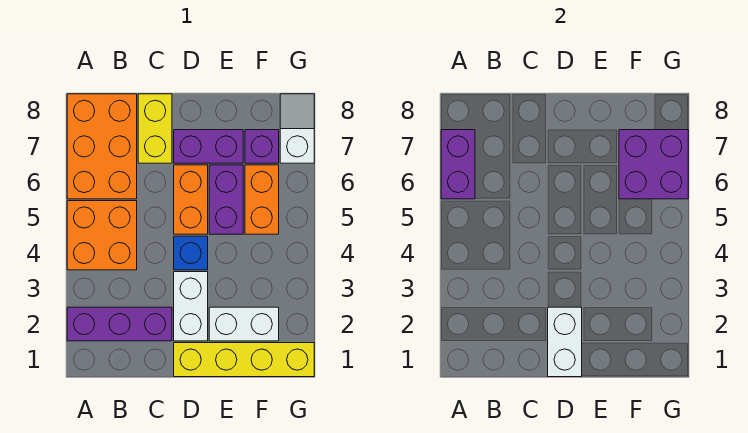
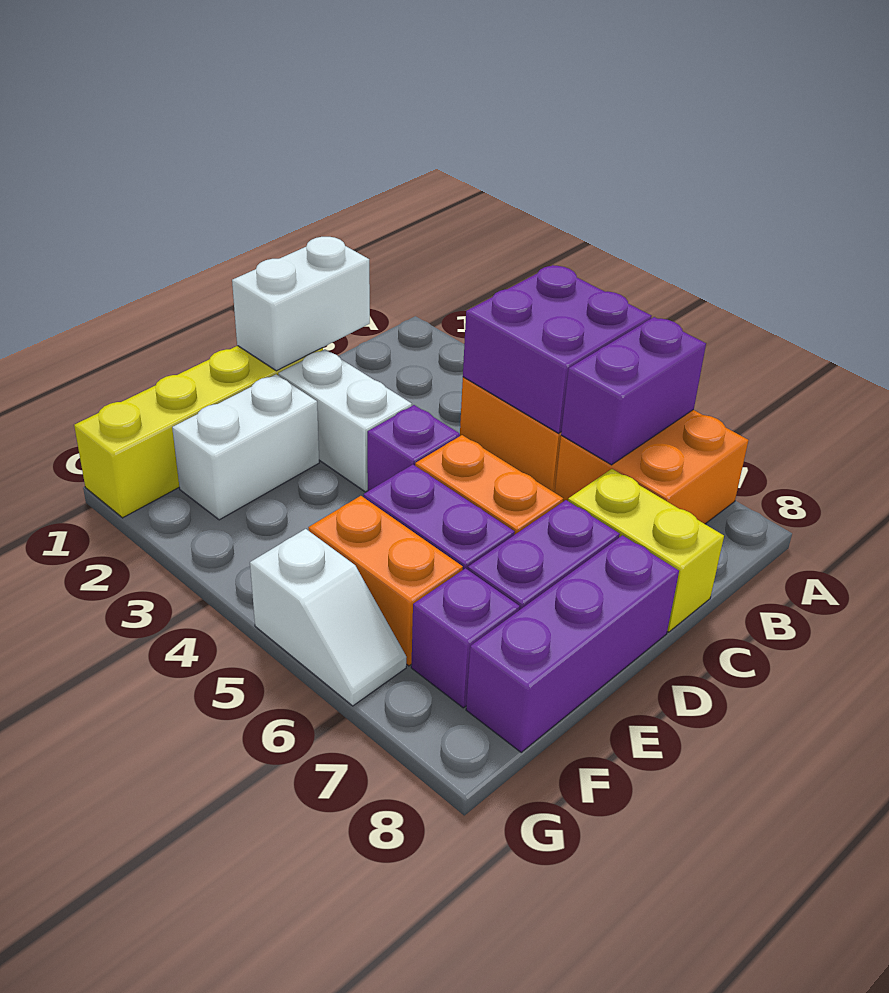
purple 1x3 brick [67,307,172,341] -> purple 1x3 brick moved to [466,535,679,752]
orange 2x3 brick [67,94,137,199] -> orange 2x2 brick [555,410,749,524]
purple 1x2 brick [441,130,475,199] -> purple 1x2 brick turned to [561,317,706,465]
white 1x2 brick [548,307,582,377] -> white 1x2 brick turned to [232,237,370,371]
blue 1x1 brick [174,236,208,270] -> purple 1x1 brick [367,405,460,491]
purple 2x2 brick [619,130,688,199] -> purple 2x2 brick moved to [463,265,652,433]
white 1x2 slope [280,94,314,163] -> white 1x2 slope moved to [250,529,407,706]

